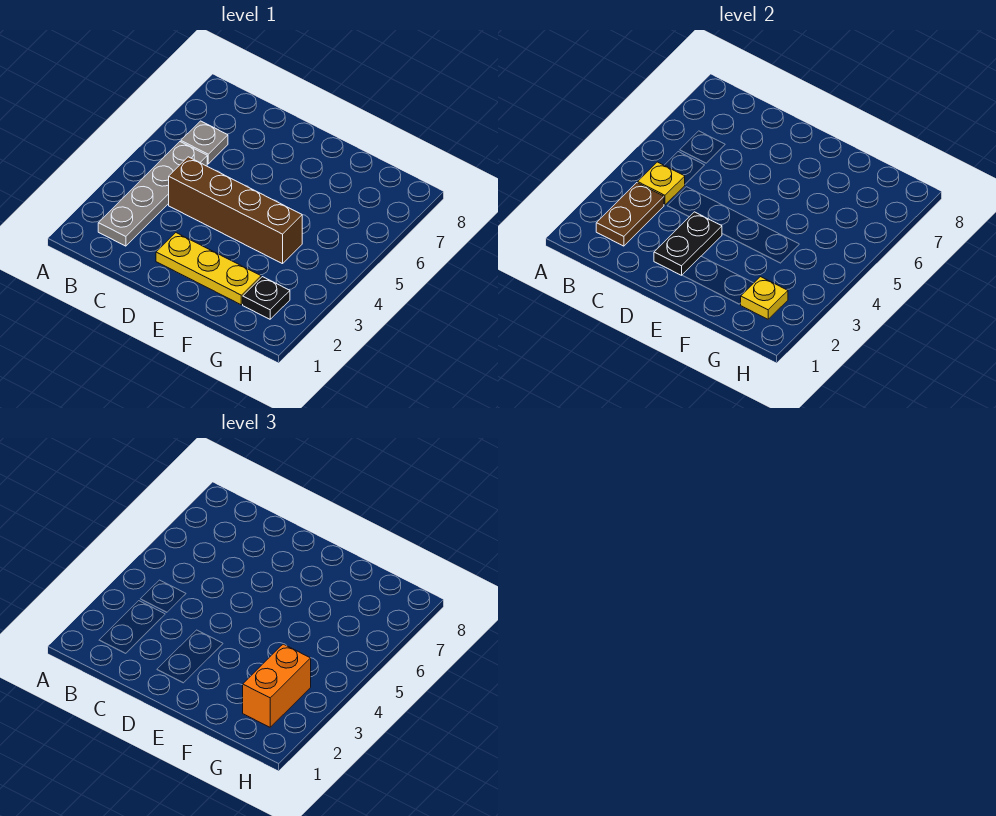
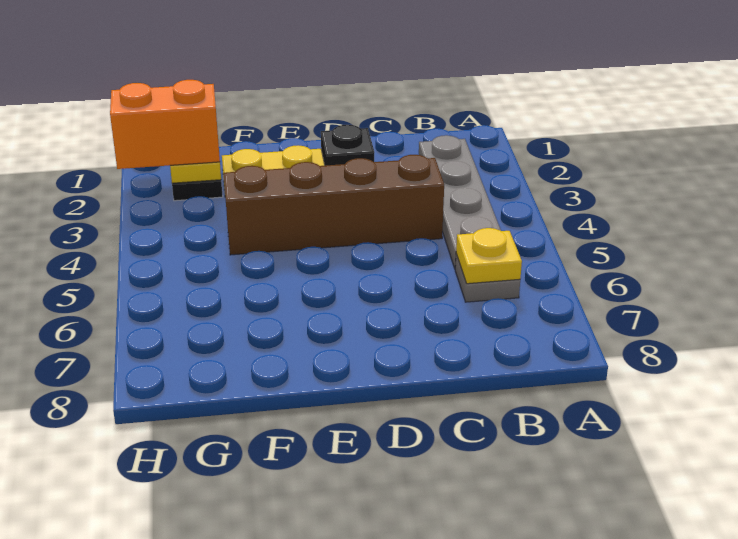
brown 1x2 plate [596,183,664,246] -> none
yellow 1x1 plate [638,162,685,205] -> yellow 1x1 plate moved to [456,228,522,284]
black 1x2 plate [654,212,722,275] -> black 1x1 plate [321,125,375,166]
orange 1x2 brick [243,644,311,727] -> orange 1x2 brick turned to [110,80,220,169]

